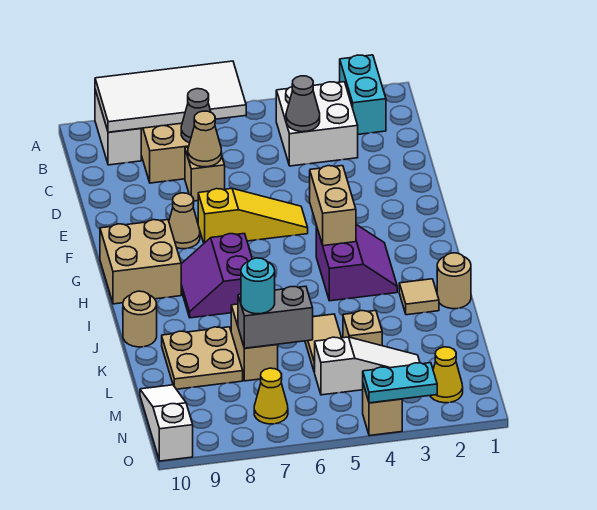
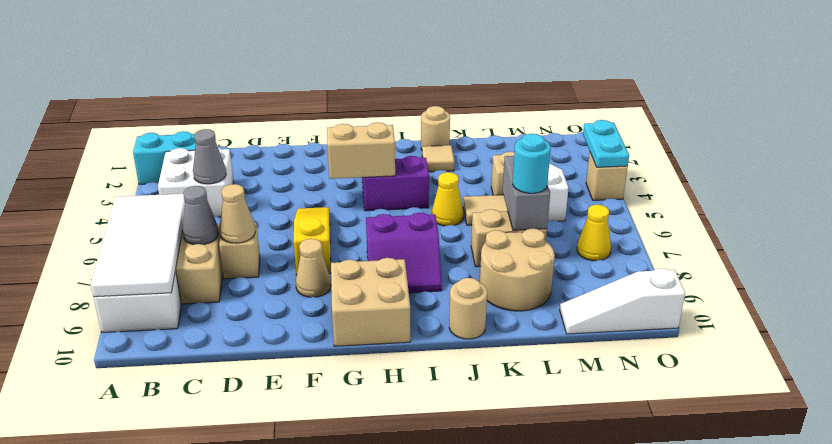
tan 2x2 plate [162,327,243,389] -> tan 2x2 round brick [480,229,555,311]
yellow 1x1 cone [430,347,463,403] -> yellow 1x1 cone moved to [432,172,464,226]

